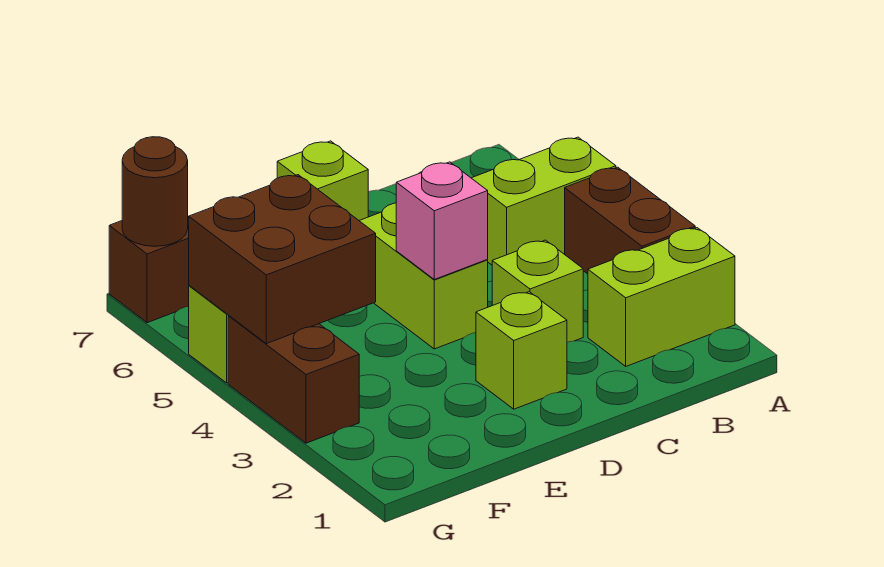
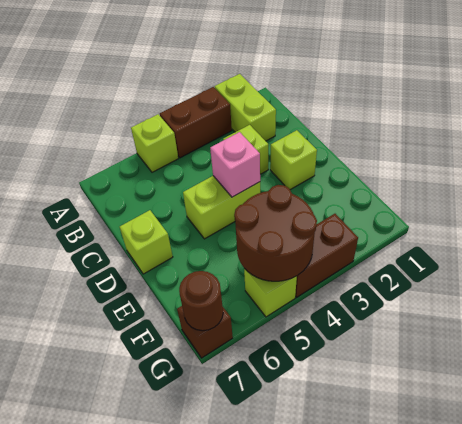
lime 1x2 brick [472,137,616,265] -> lime 1x1 brick [131,114,178,172]
brown 2x2 brick [189,175,376,344] -> brown 2x2 round brick [234,185,317,281]

